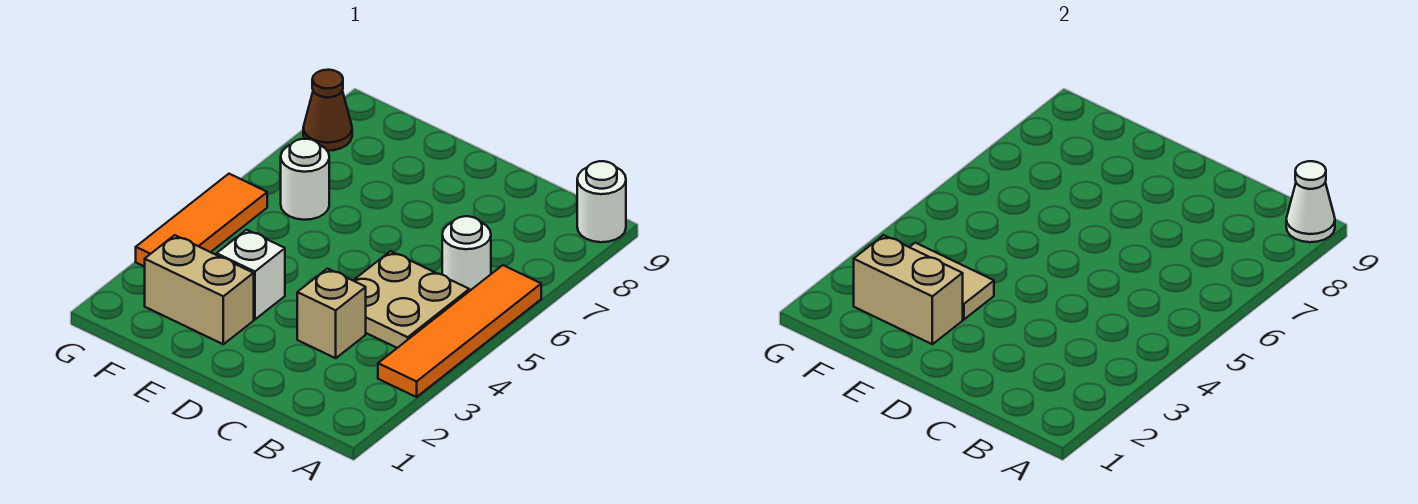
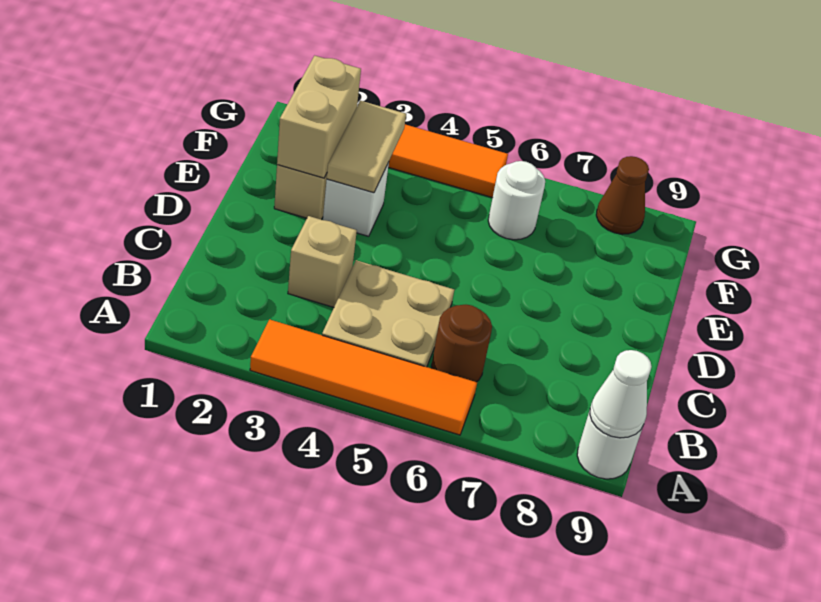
white 1x1 round brick [442,216,491,291] -> brown 1x1 round brick [431,305,492,382]

